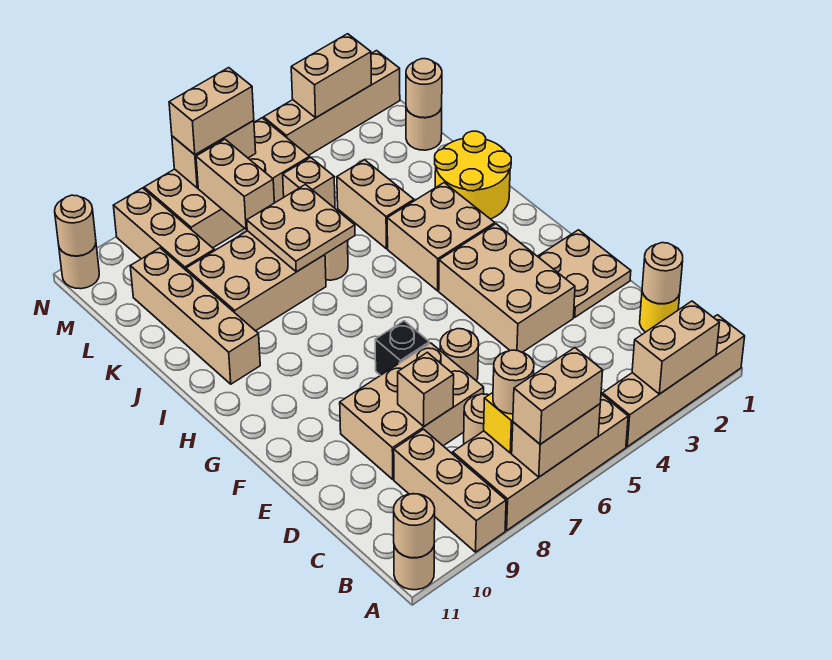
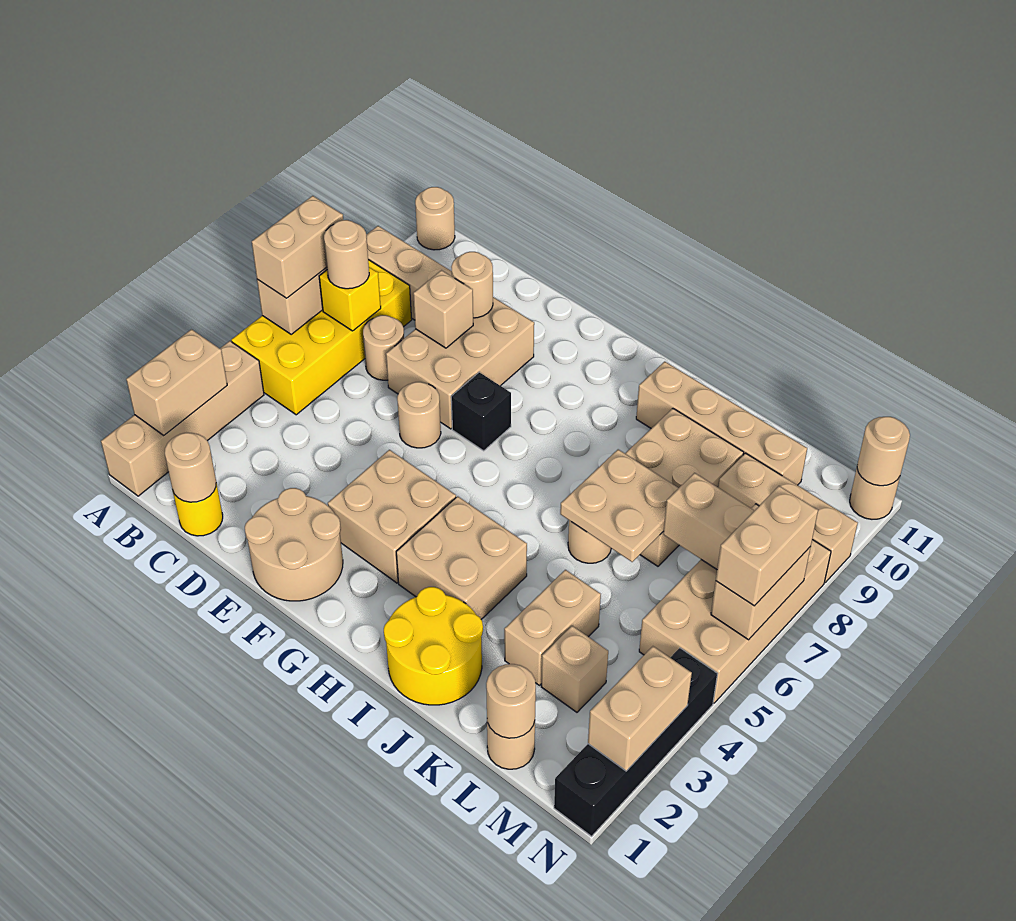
tan 2x4 brick [453,394,628,530] -> yellow 2x4 brick [231,260,412,415]
tan 1x1 round brick [394,494,435,558] -> tan 1x1 round brick moved to [451,252,493,318]
tan 2x2 plate [538,230,631,317] -> tan 2x2 round brick [245,488,343,601]
tan 2x3 brick [439,224,575,352] -> tan 2x2 brick [328,450,456,583]
tan 1x2 brick [337,160,414,249] -> tan 1x2 brick turned to [504,570,601,686]
tan 1x1 brick [283,157,335,208] -> tan 1x1 brick moved to [541,626,608,712]
tan 1x4 brick [264,51,400,155] -> black 1x4 brick [554,648,718,836]

